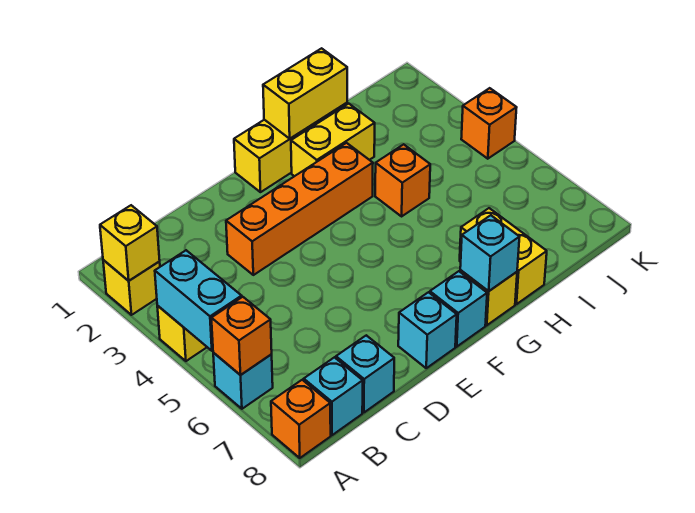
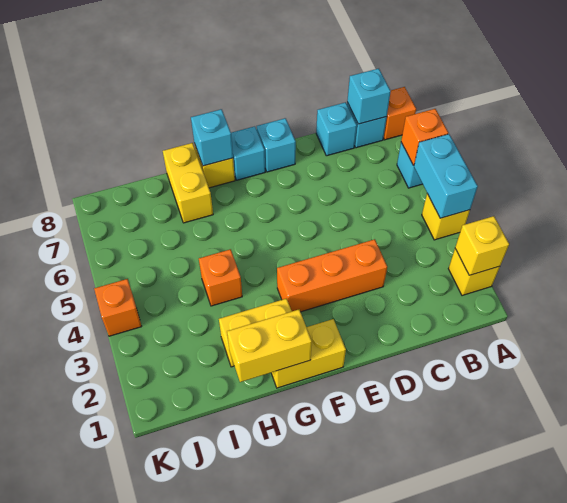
none -> cyan 1x1 brick [347,69,391,124]
orange 1x4 brick [226,143,373,275] -> orange 1x3 brick [277,239,387,312]

